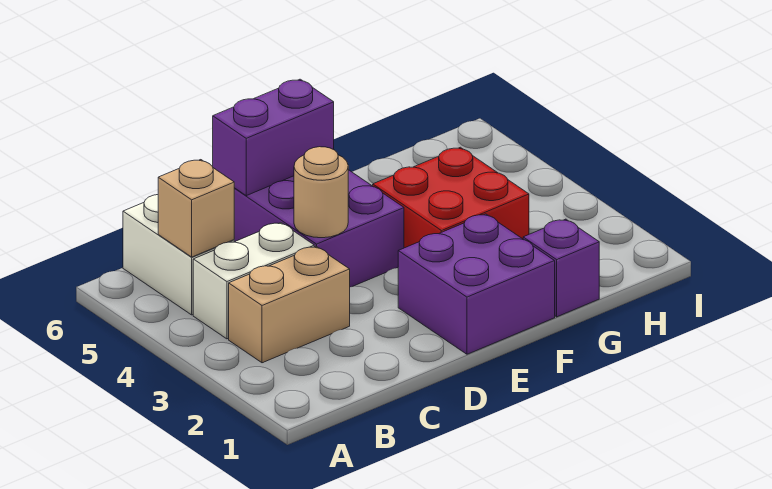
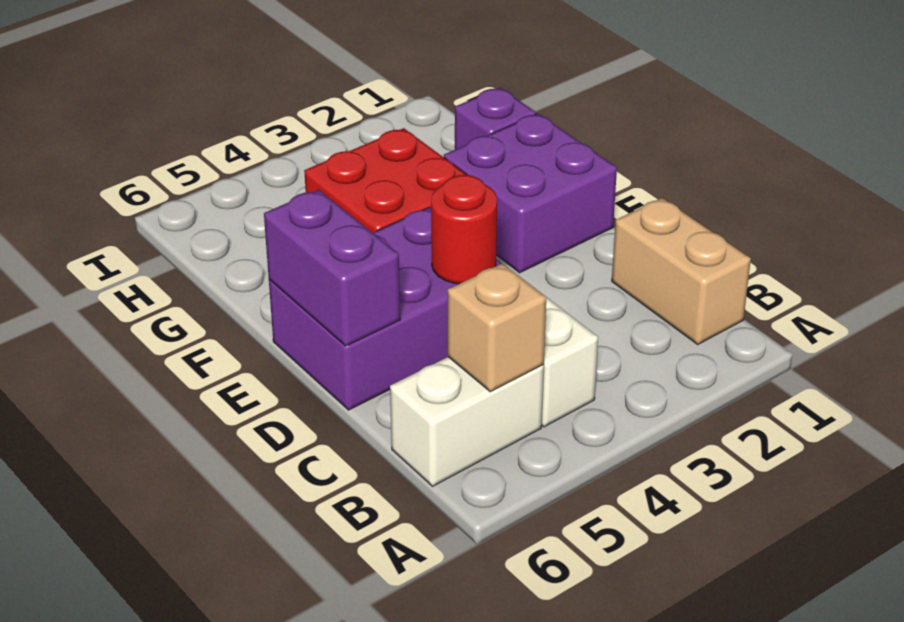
tan 1x2 brick [229,246,350,363] -> tan 1x2 brick moved to [612,198,751,344]
tan 1x1 round brick [294,147,348,238] -> red 1x1 round brick [431,175,497,284]

